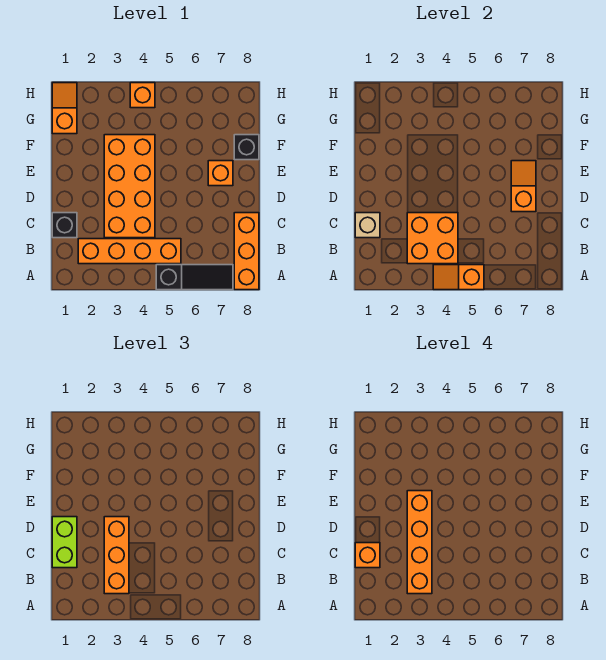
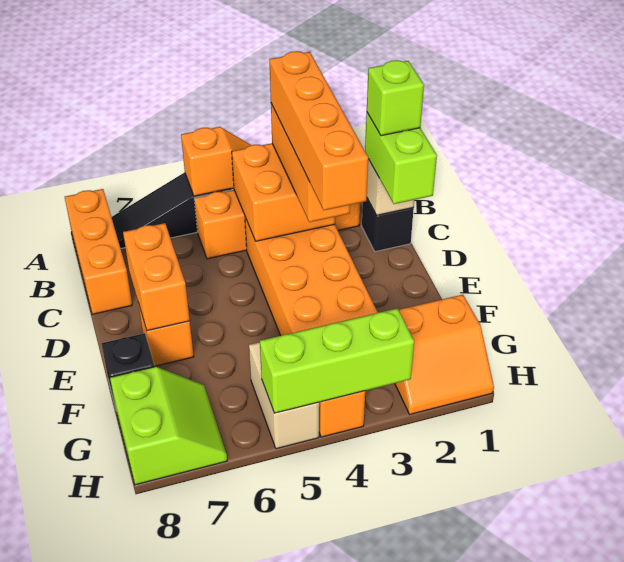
orange 1x1 brick [355,543,380,568] -> lime 1x1 brick [367,60,424,136]
orange 1x2 slope [511,161,536,212] -> orange 1x2 brick [123,223,190,331]
orange 1x2 slope [52,83,77,134] -> orange 2x2 slope [395,295,494,414]
none -> tan 1x2 brick [249,342,319,449]
none -> lime 2x2 slope [110,367,227,485]
none -> lime 1x3 brick [260,308,414,413]

